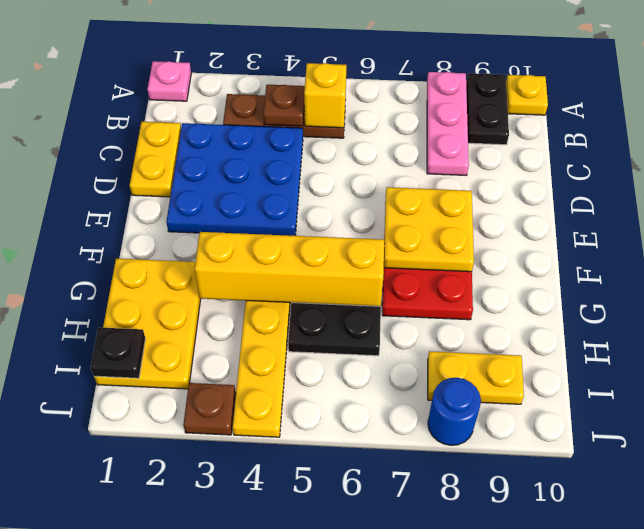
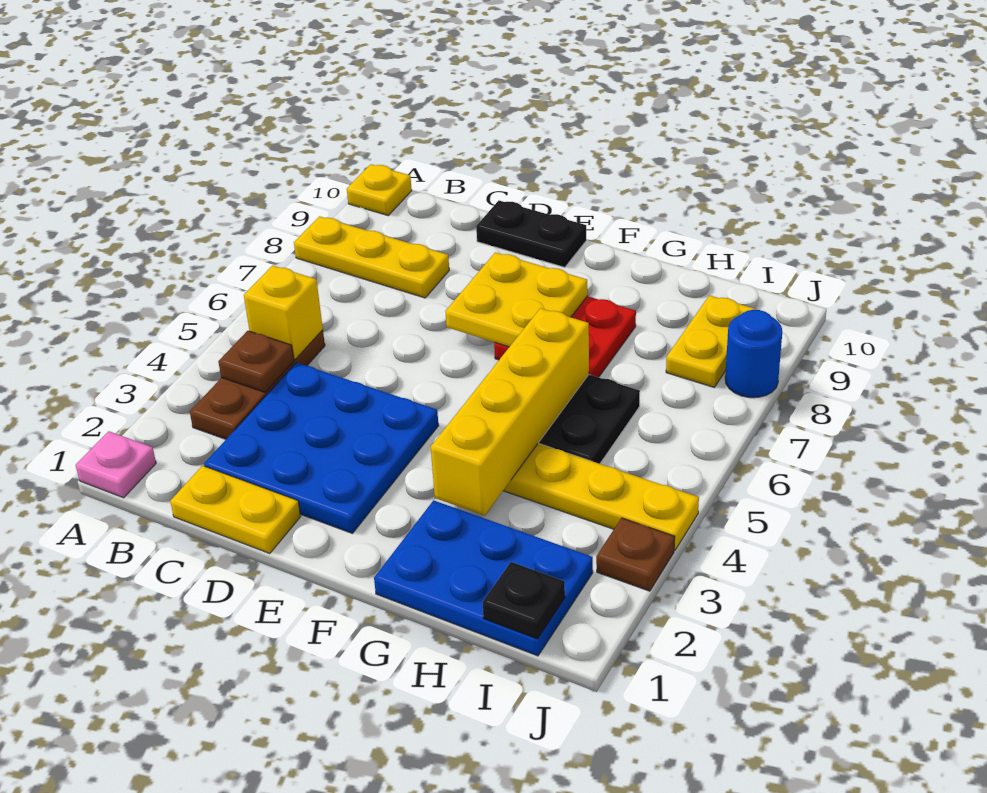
pink 1x3 plate [427,72,469,175] -> yellow 1x3 plate [294,216,449,298]
black 1x2 plate [466,73,509,145] -> black 1x2 plate moved to [476,201,586,267]
yellow 2x3 plate [94,259,201,389] -> blue 2x3 plate [374,500,593,656]

